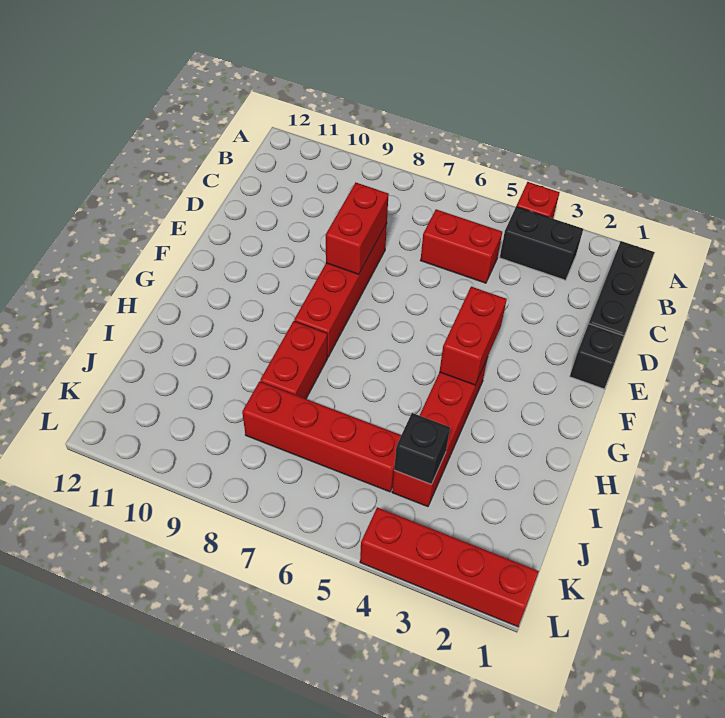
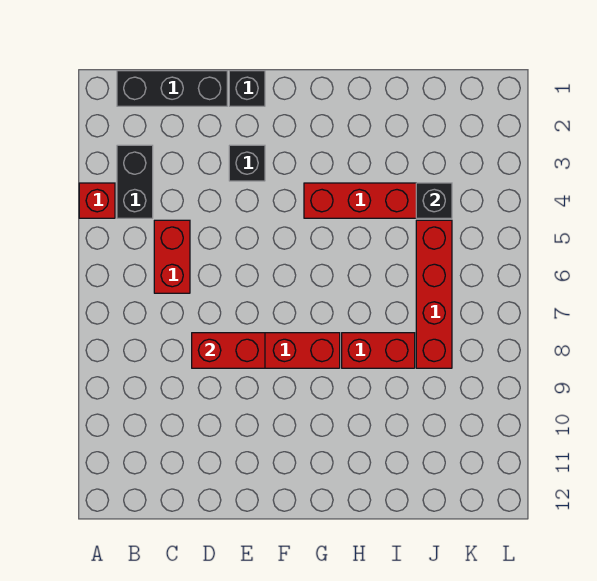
none -> black 1x1 brick [229,145,265,181]
red 1x2 brick [439,287,507,385] -> none
red 1x4 brick [360,507,539,627] -> none

